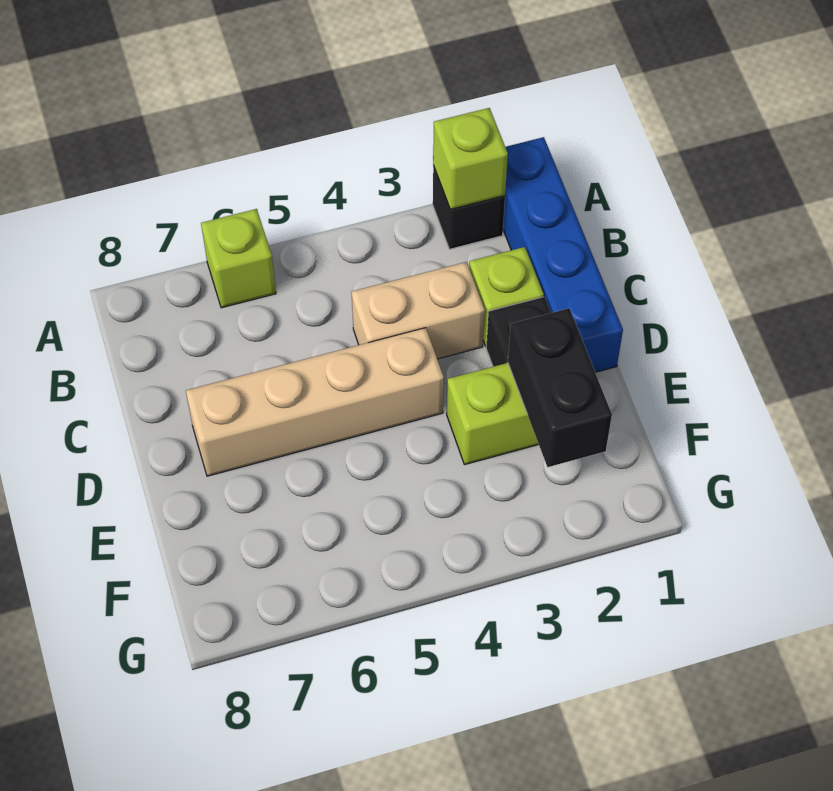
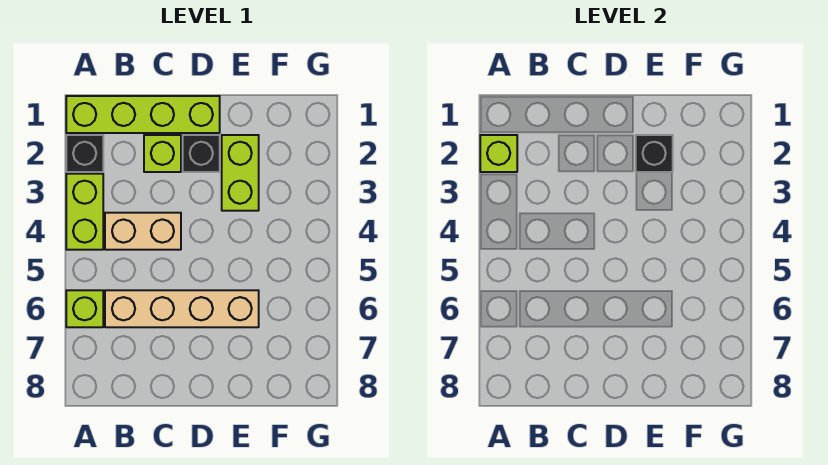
blue 1x4 brick [503,137,623,372] -> lime 1x4 brick [66,96,220,133]
none -> lime 1x2 brick [66,174,103,250]
tan 1x2 brick [352,262,485,359] -> tan 1x2 brick turned to [105,213,181,250]
tan 1x4 brick [186,328,444,476] -> tan 1x4 brick turned to [105,290,259,327]
black 1x2 brick [508,308,612,467] -> black 1x1 brick [636,135,673,172]

